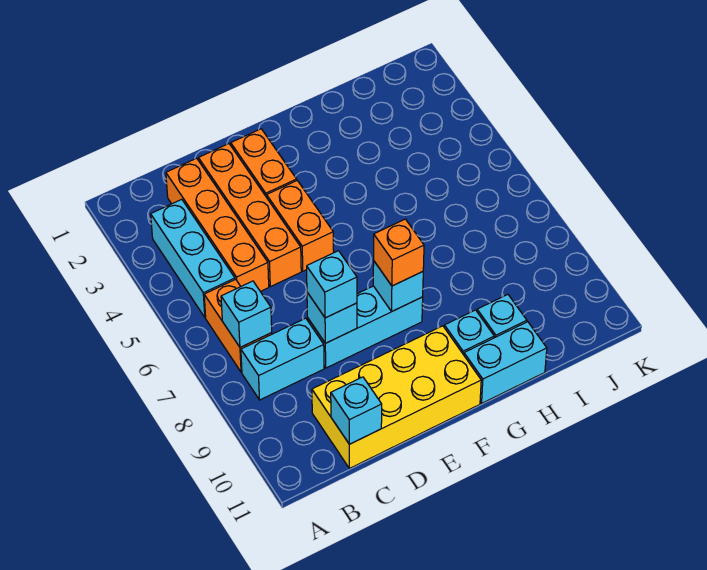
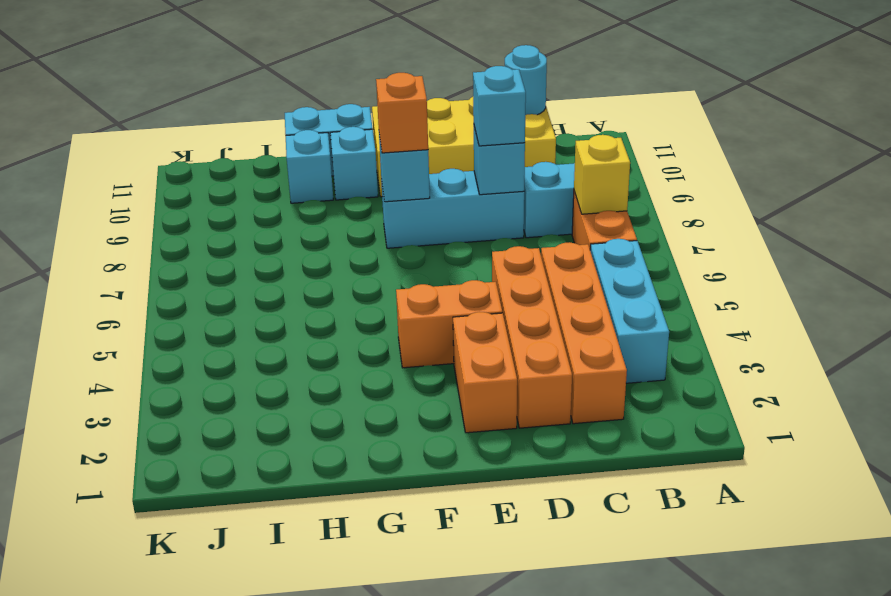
cyan 1x1 brick [221,281,272,347] -> yellow 1x1 brick [574,135,630,214]
cyan 1x1 brick [331,377,382,444] -> cyan 1x1 round brick [505,45,547,115]
orange 1x2 brick [267,181,334,271] -> orange 1x2 brick turned to [396,280,502,368]

